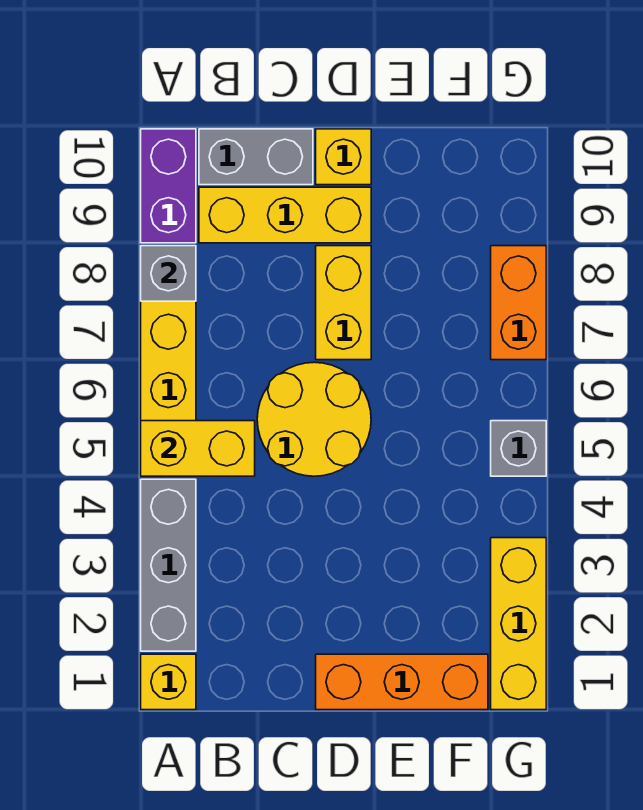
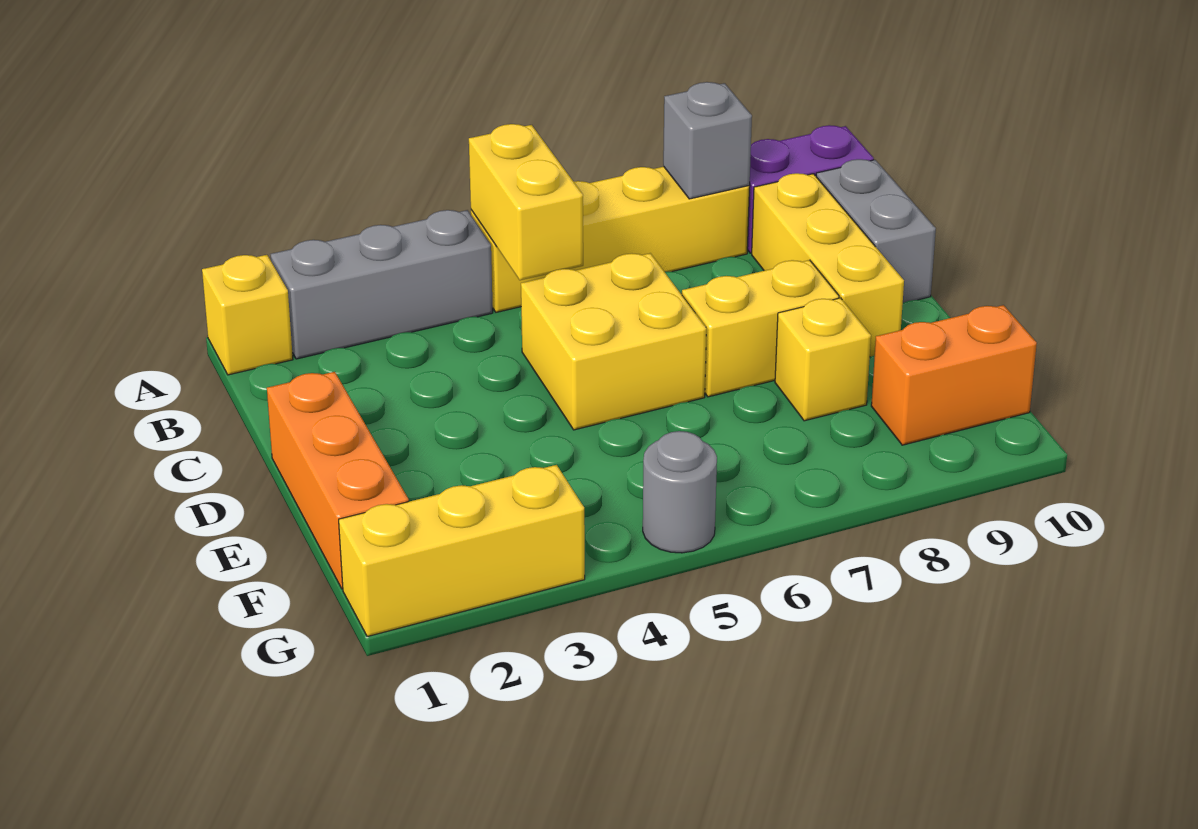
yellow 2x2 round brick [257,362,371,476] -> yellow 2x2 brick [521,253,706,430]
yellow 1x1 brick [316,129,371,185] -> yellow 1x1 brick moved to [775,298,871,421]
grey 1x1 brick [491,421,546,476] -> grey 1x1 round brick [643,431,717,553]
orange 1x2 brick [491,246,546,360] -> orange 1x2 brick moved to [871,305,1037,445]

